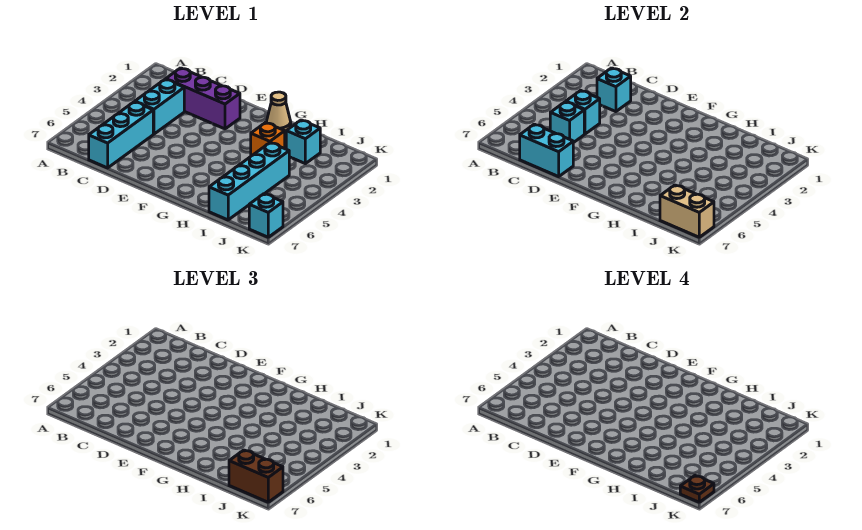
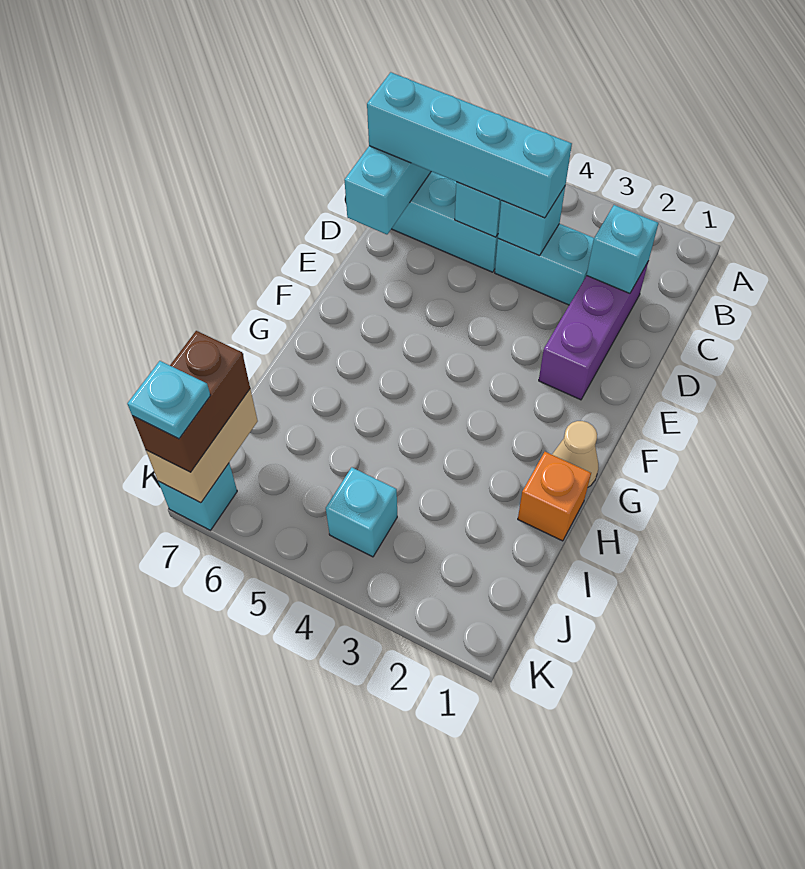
orange 1x1 brick [251,123,285,156] -> orange 1x1 brick moved to [518,452,591,541]
cyan 1x1 brick [286,120,320,164] -> cyan 1x1 brick moved to [326,467,397,557]
cyan 1x4 brick [209,143,289,220] -> cyan 1x4 brick moved to [367,72,572,218]
brown 1x1 plate [680,476,714,502] -> cyan 1x1 plate [127,361,211,439]

